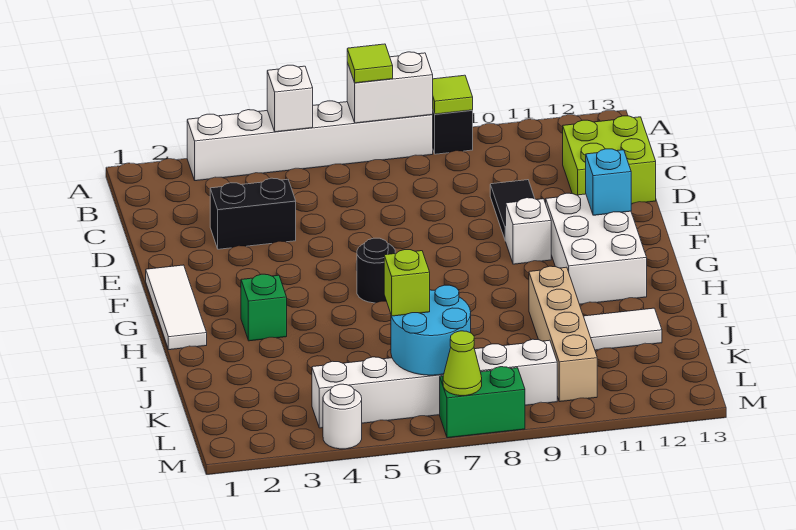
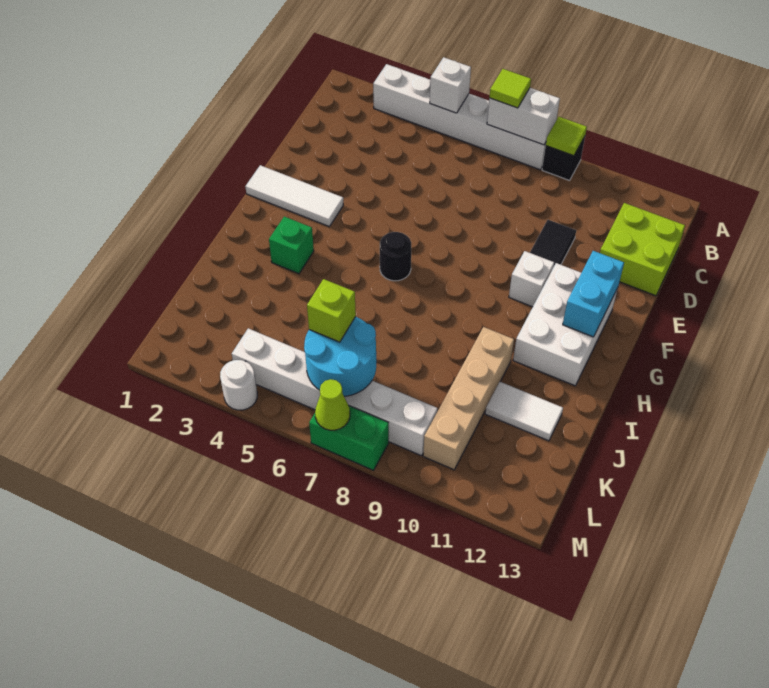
black 1x2 brick [210,178,296,249] -> none
white 1x3 tile [146,265,207,350] -> white 1x3 tile turned to [245,165,343,226]
cyan 1x1 brick [586,149,631,215] -> cyan 1x2 brick [563,251,624,337]

